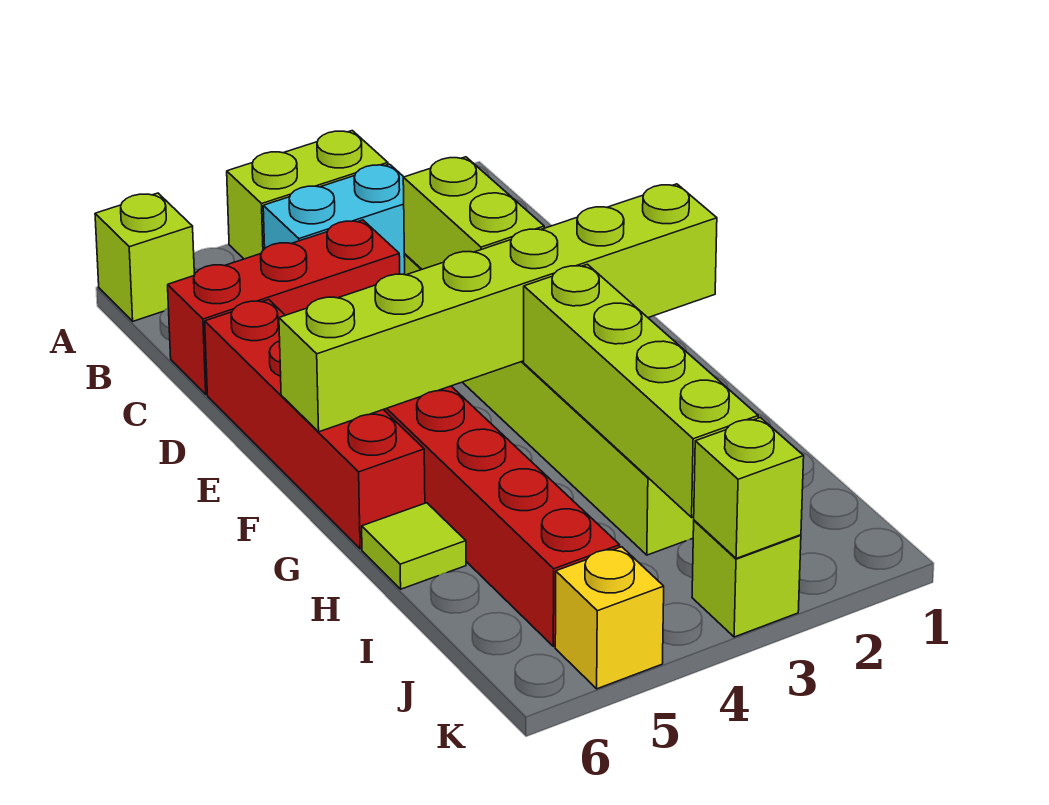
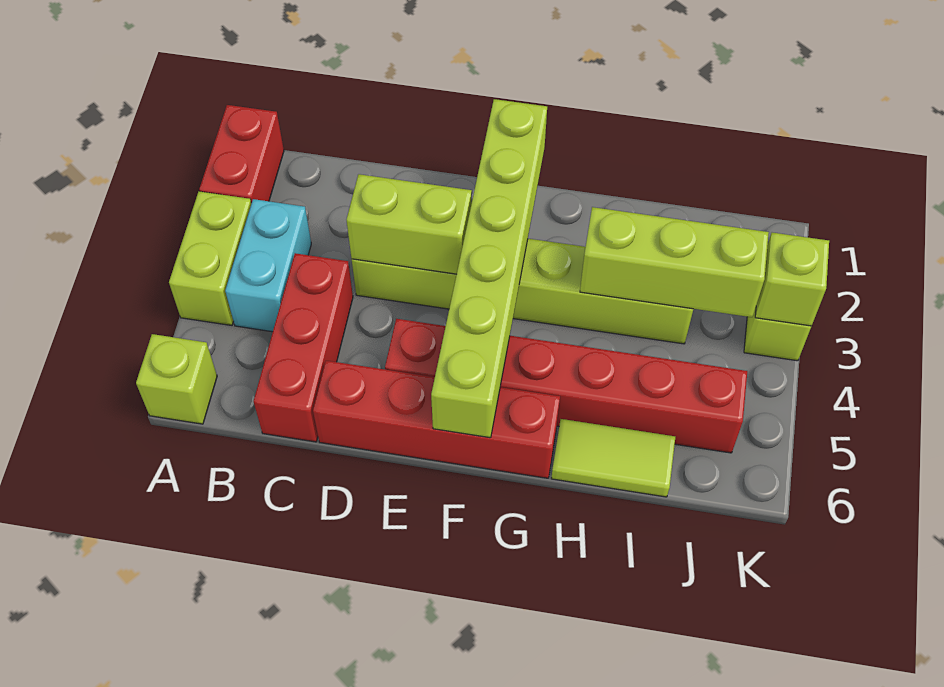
none -> red 1x2 brick [199,105,284,204]
lime 1x4 brick [524,264,758,517] -> lime 1x3 brick [580,207,769,317]
lime 1x1 tile [362,503,466,589] -> lime 1x2 tile [551,419,675,497]
yellow 1x1 brick [555,547,664,689] -> none

